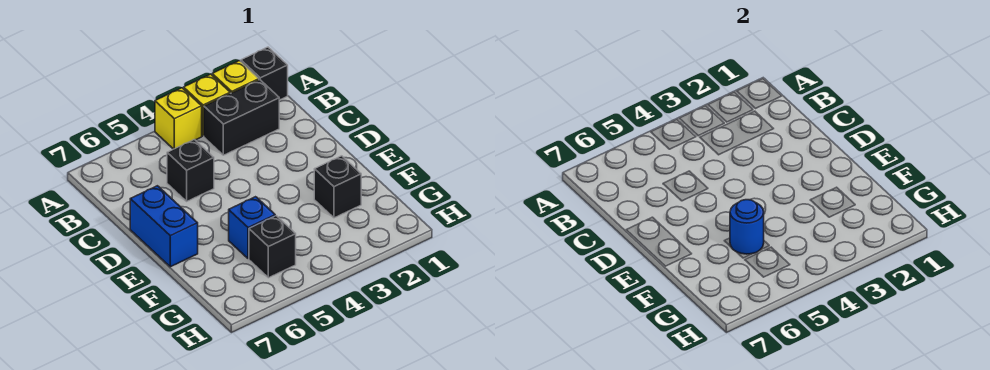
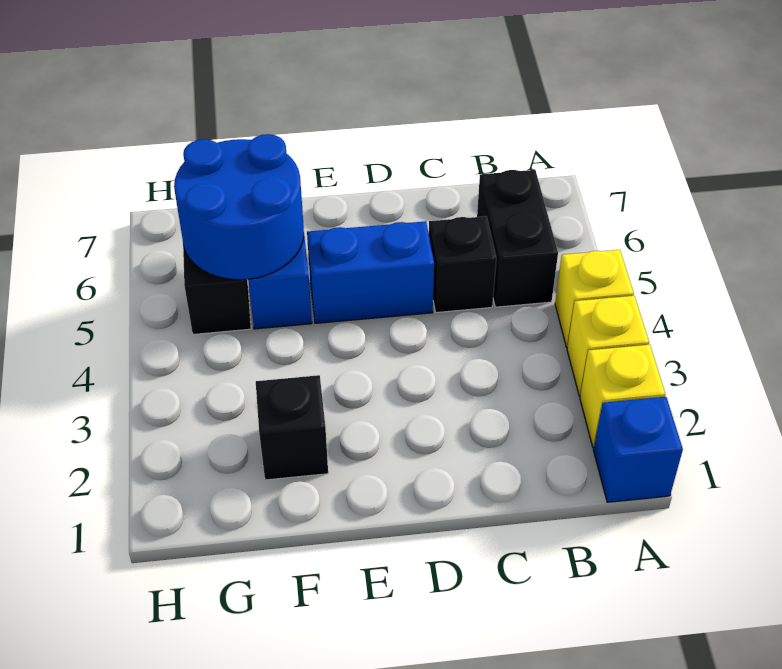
black 1x1 brick [241,47,288,100] -> blue 1x1 brick [593,397,683,502]
black 1x2 brick [204,80,279,155] -> black 1x2 brick moved to [477,170,558,307]
blue 1x2 brick [130,186,198,267] -> blue 1x2 brick moved to [307,221,434,323]
blue 1x1 round brick [730,200,764,254] -> blue 2x2 round brick [174,134,304,280]

